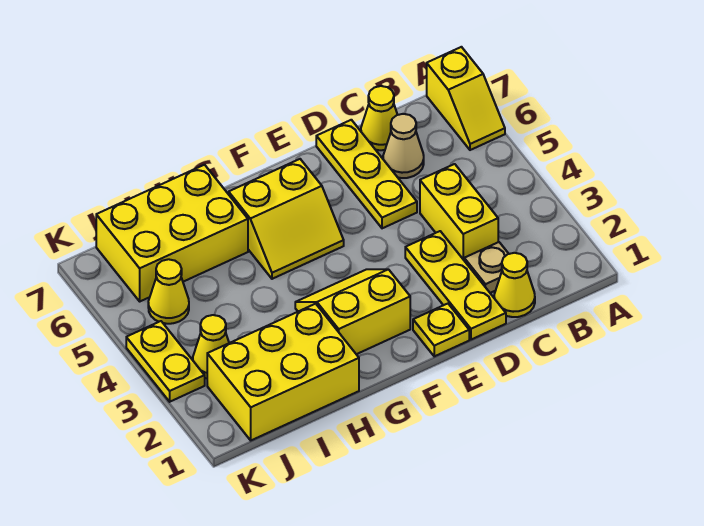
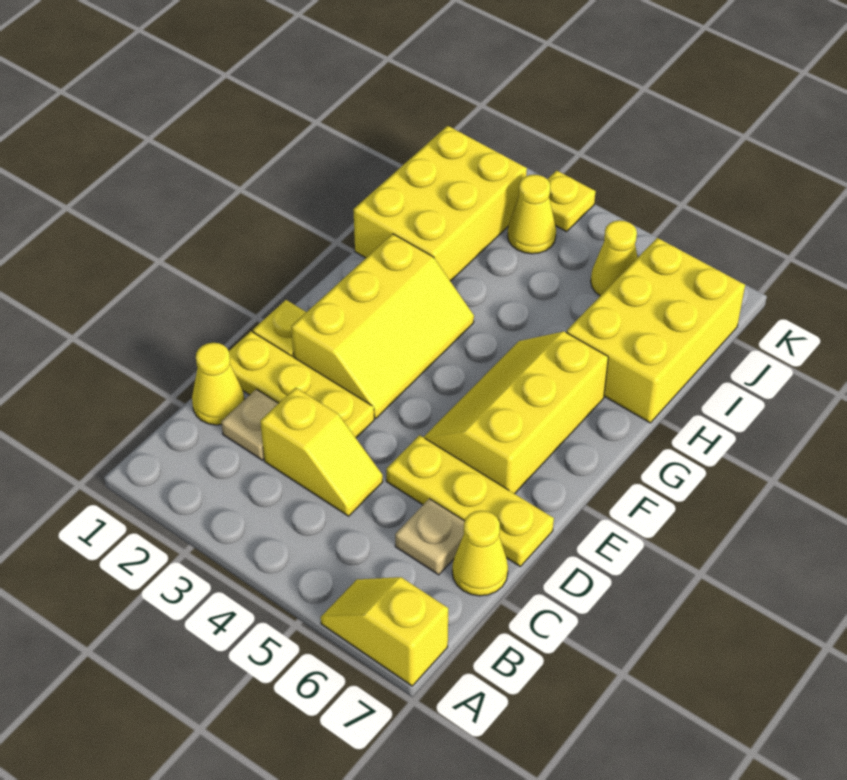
yellow 1x2 brick [420,164,498,260] -> yellow 1x2 slope [260,388,383,516]
tan 1x1 cone [383,114,424,178] -> tan 1x1 plate [395,499,465,575]
yellow 2x2 slope [295,269,410,354] -> yellow 2x3 slope [291,234,474,418]
yellow 2x2 slope [229,159,344,279] -> yellow 2x3 slope [423,331,608,494]
yellow 1x2 plate [126,321,205,402] -> yellow 1x1 plate [548,170,596,232]

